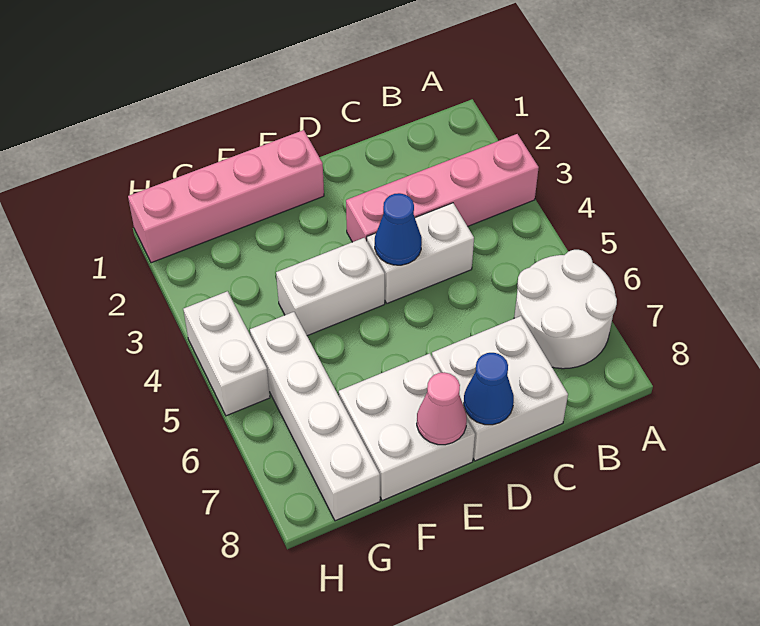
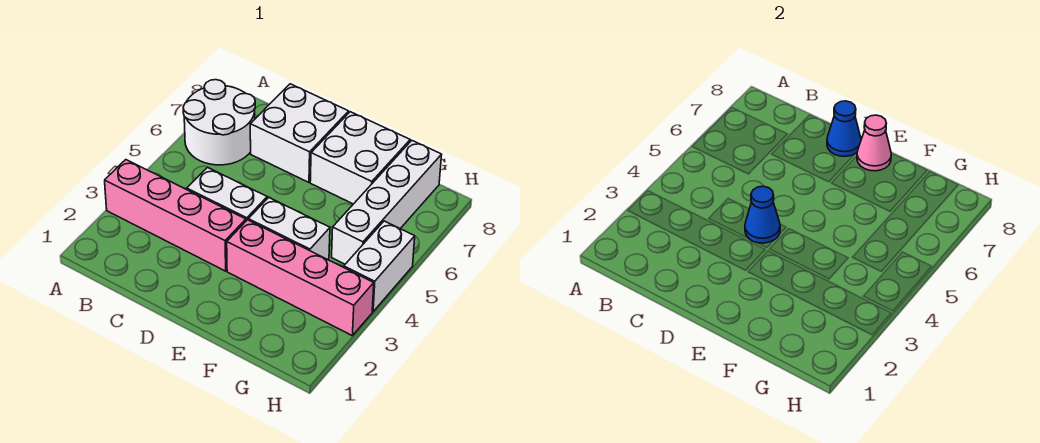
pink 1x4 brick [128,130,324,263] -> pink 1x4 brick moved to [227,220,374,335]

